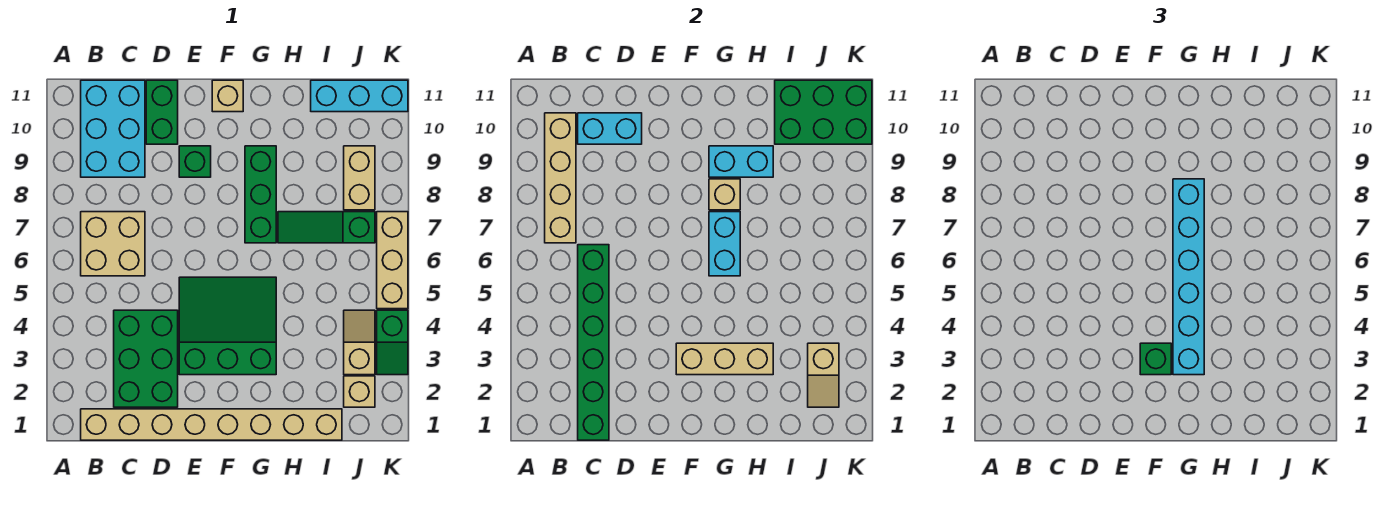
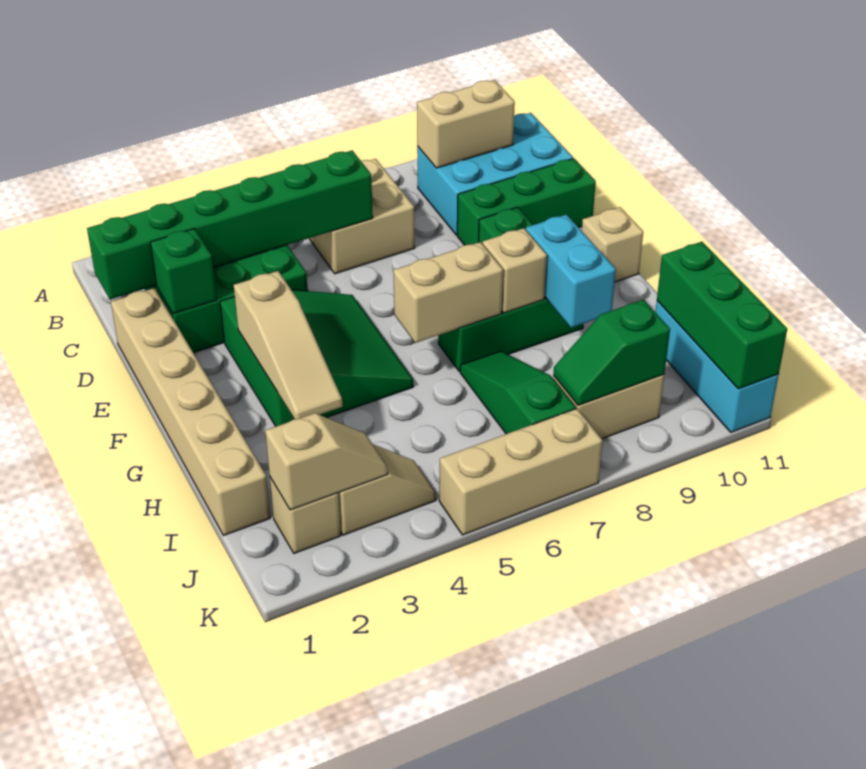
tan 1x8 brick [81,409,342,440] -> tan 1x6 brick [111,288,270,536]
tan 1x4 brick [545,113,576,243] -> tan 1x2 brick [417,80,515,168]
cyan 1x2 brick [578,113,642,144] -> none
green 1x2 brick [146,80,178,144] -> green 1x3 brick [457,158,596,245]
tan 1x3 brick [676,343,773,375] -> tan 1x3 slope [234,271,342,419]
green 1x1 brick [1140,343,1171,375] -> green 1x1 brick moved to [150,229,217,314]
cyan 1x6 brick [1173,179,1204,375] -> none
cyan 1x2 brick [709,212,740,276] -> tan 1x2 brick [393,242,503,343]
green 2x3 brick [775,80,872,144] -> green 1x3 brick [657,242,787,389]
tan 1x2 slope [808,343,839,407] -> tan 1x2 slope turned to [265,413,388,510]
green 1x2 slope [377,310,408,375] -> green 1x2 slope moved to [553,300,670,405]

